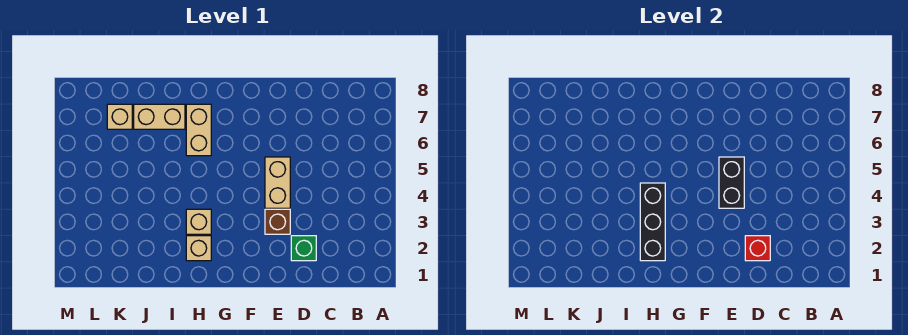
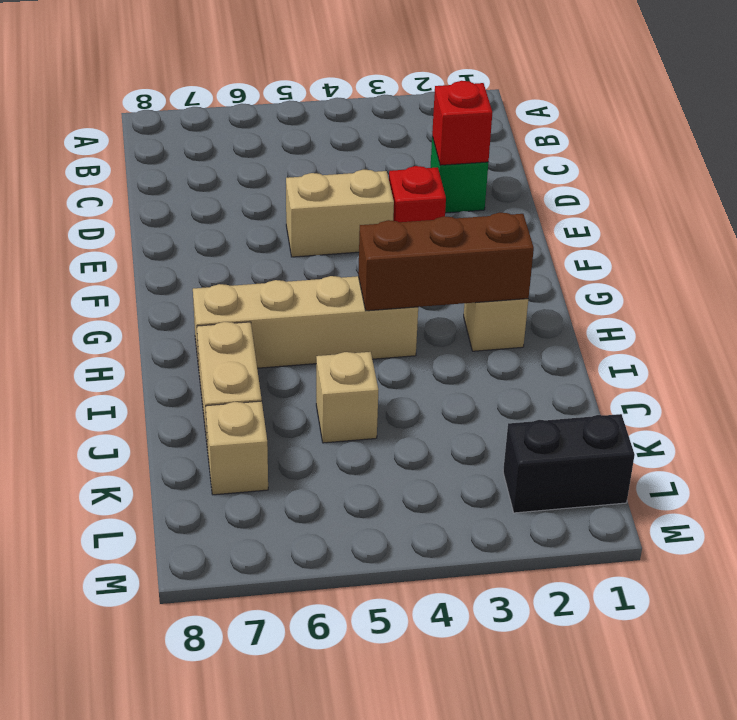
brown 1x1 brick [265,209,290,234] -> red 1x1 brick [389,166,446,222]
black 1x2 brick [719,157,744,208] -> black 1x2 brick moved to [503,414,635,513]
black 1x3 brick [640,183,665,261] -> brown 1x3 brick [358,213,534,311]
tan 1x1 brick [186,209,211,234] -> tan 1x1 brick moved to [316,352,378,443]
tan 1x2 brick [186,104,211,156] -> tan 1x4 brick [193,276,418,368]

